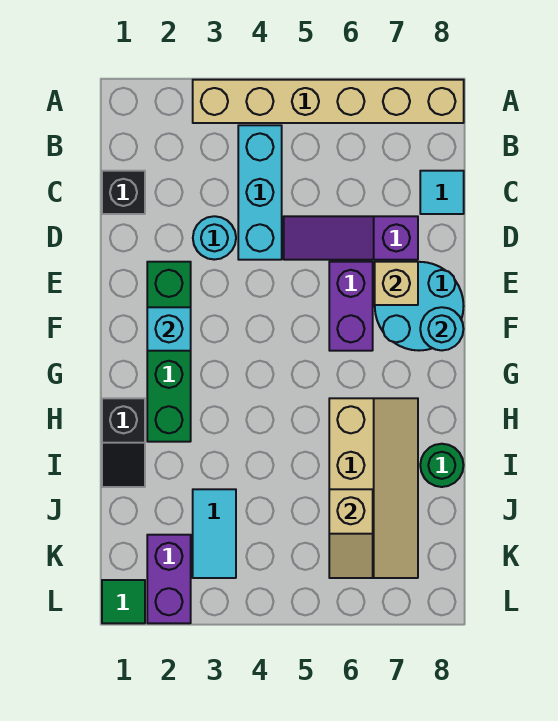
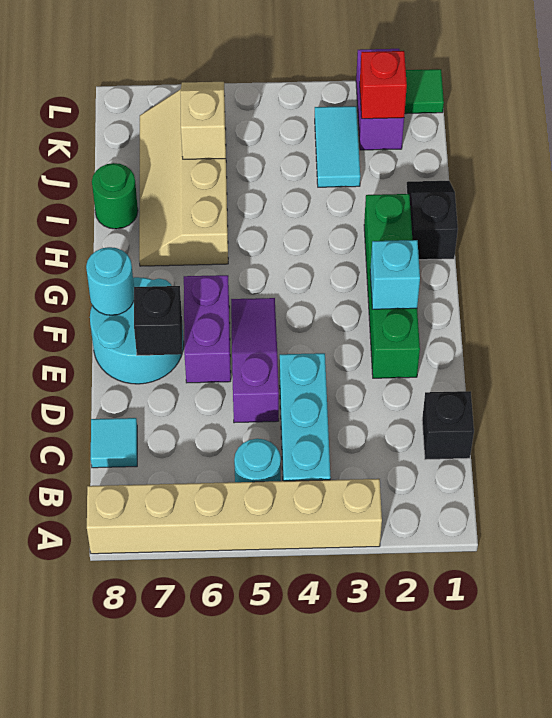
cyan 1x1 round brick [193,216,236,260] -> cyan 1x1 round brick moved to [234,439,281,482]
purple 1x3 slope [284,216,418,260] -> purple 1x3 slope turned to [231,298,279,423]
tan 1x1 brick [375,262,418,305] -> black 1x1 brick [134,286,182,355]
none -> red 1x1 brick [360,51,407,119]

